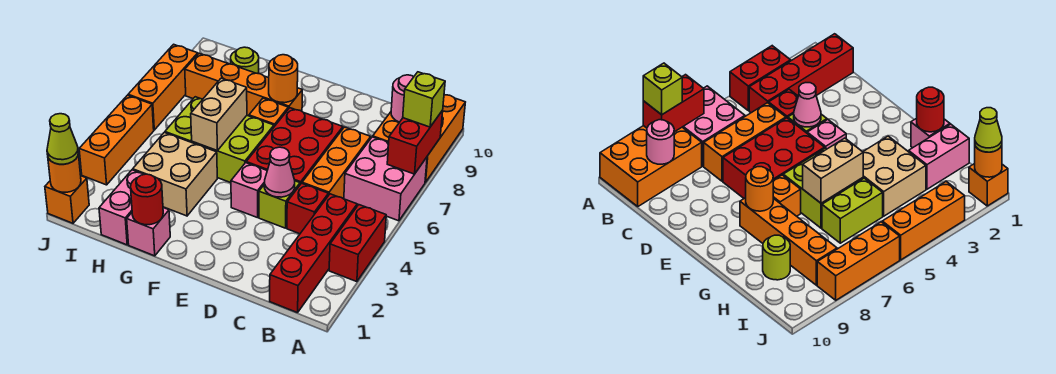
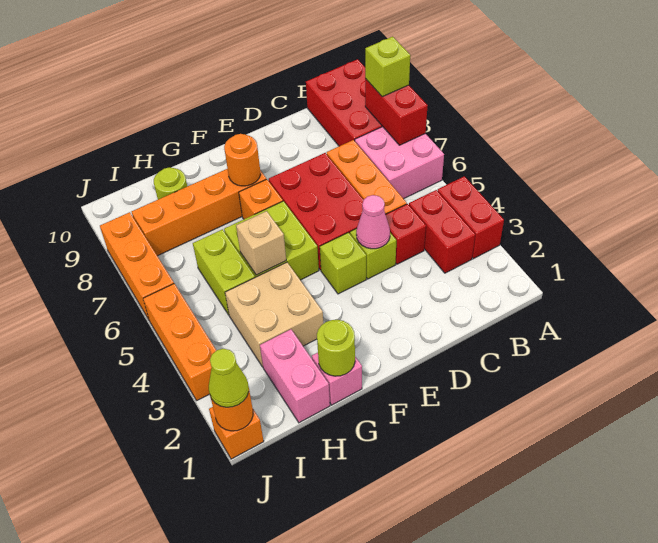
orange 2x3 brick [373,95,465,182] -> red 2x3 brick [306,59,383,146]
red 1x4 brick [270,194,357,313] -> red 1x2 brick [409,190,475,273]
pink 1x1 round brick [391,75,413,122] -> none
pink 1x1 brick [231,163,267,218] -> lime 1x1 brick [320,233,366,294]
red 1x1 round brick [131,174,163,225] -> lime 1x1 round brick [317,320,355,376]
tan 1x2 brick [191,78,247,151] -> tan 1x1 brick [236,211,286,275]

